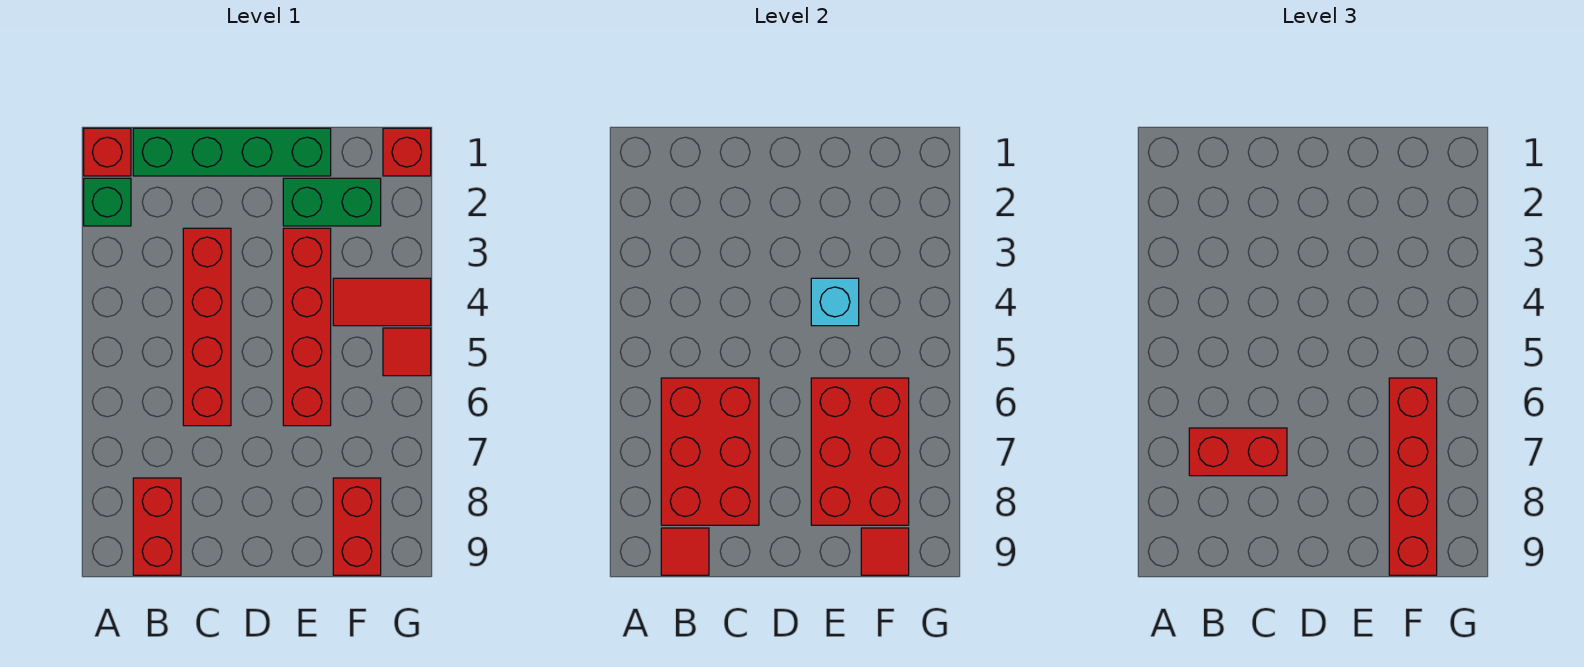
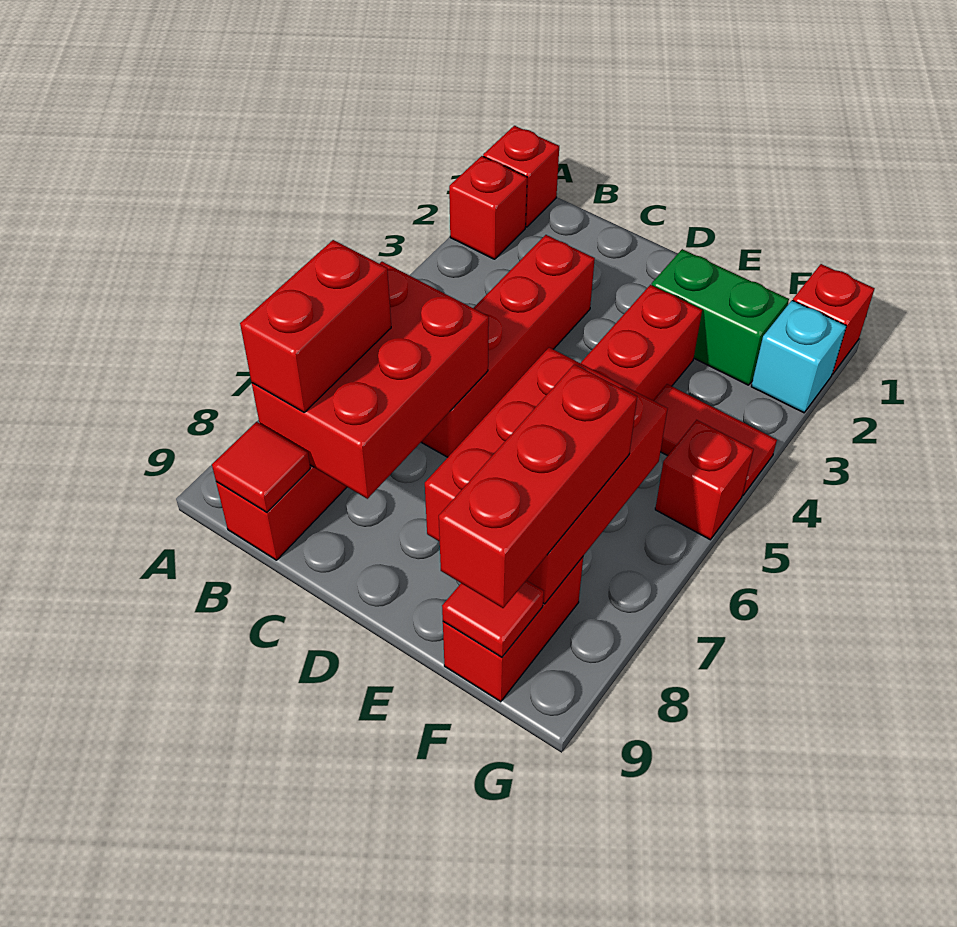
green 1x1 brick [84,178,131,226] -> red 1x1 brick [449,156,527,259]
green 1x4 brick [133,128,331,176] -> none
red 1x2 brick [1189,428,1287,476] -> red 1x2 brick turned to [240,240,391,412]
cyan 1x1 brick [811,278,859,326] -> cyan 1x1 brick moved to [751,300,846,413]
red 1x4 brick [1389,378,1437,575] -> red 1x3 brick [439,364,637,608]
red 1x1 tile [383,328,431,376] -> red 1x1 brick [655,420,754,540]

